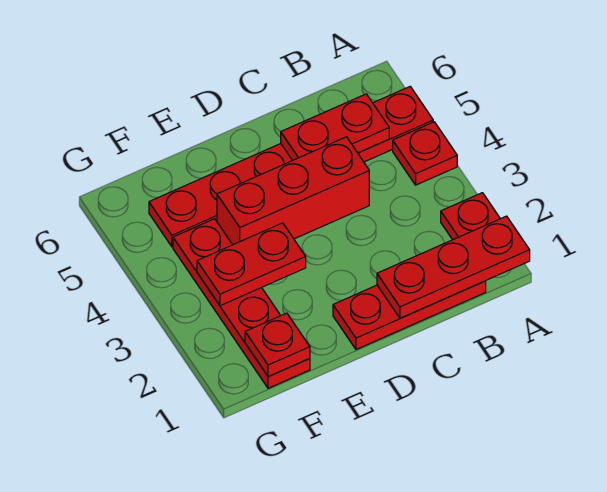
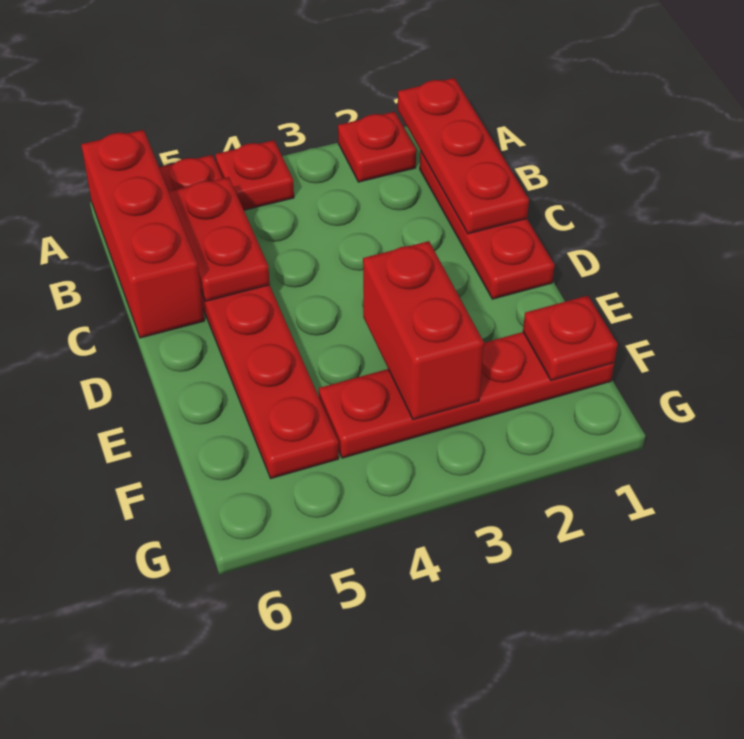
red 1x3 brick [217,137,369,245] -> red 1x3 brick moved to [81,130,204,338]
red 1x2 plate [197,223,306,306] -> red 1x2 brick [363,241,484,419]

